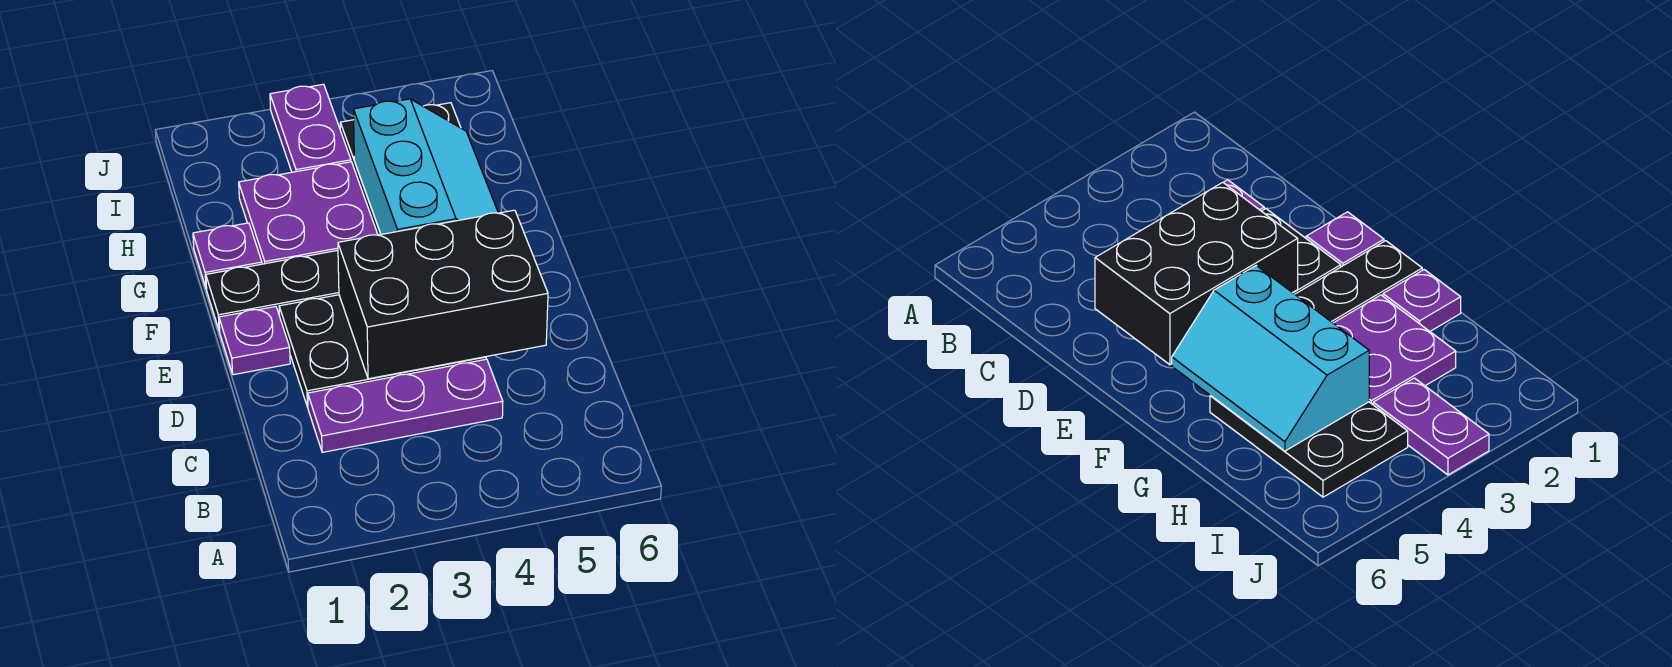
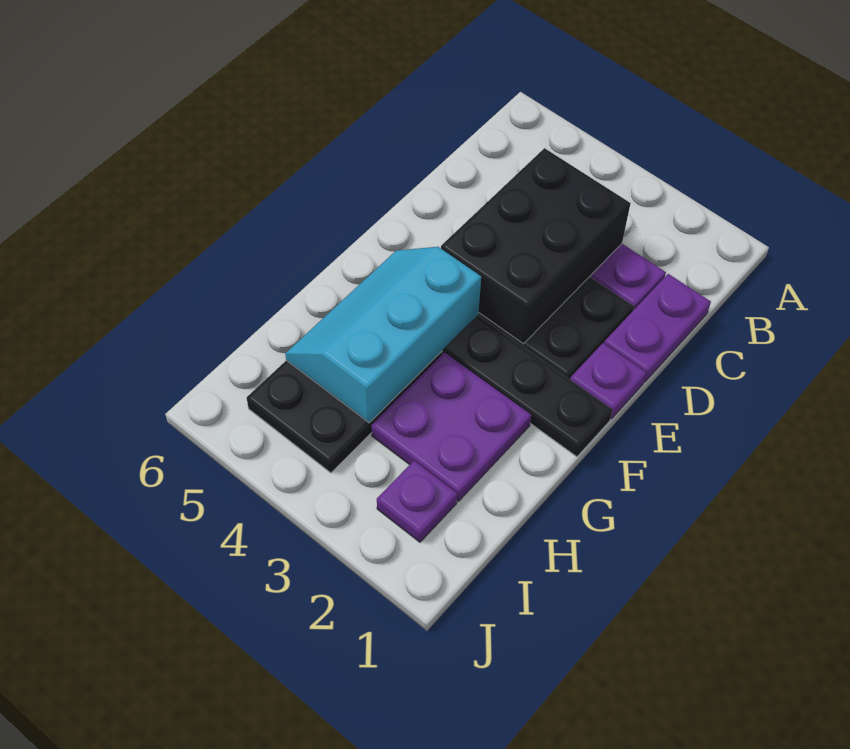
black 2x3 brick [338,210,548,379] -> black 2x3 brick turned to [441,148,630,344]
purple 1x1 plate [193,223,262,289] -> purple 1x1 plate moved to [377,461,457,542]
purple 1x2 plate [270,84,351,172] -> purple 1x2 plate moved to [604,274,711,382]

